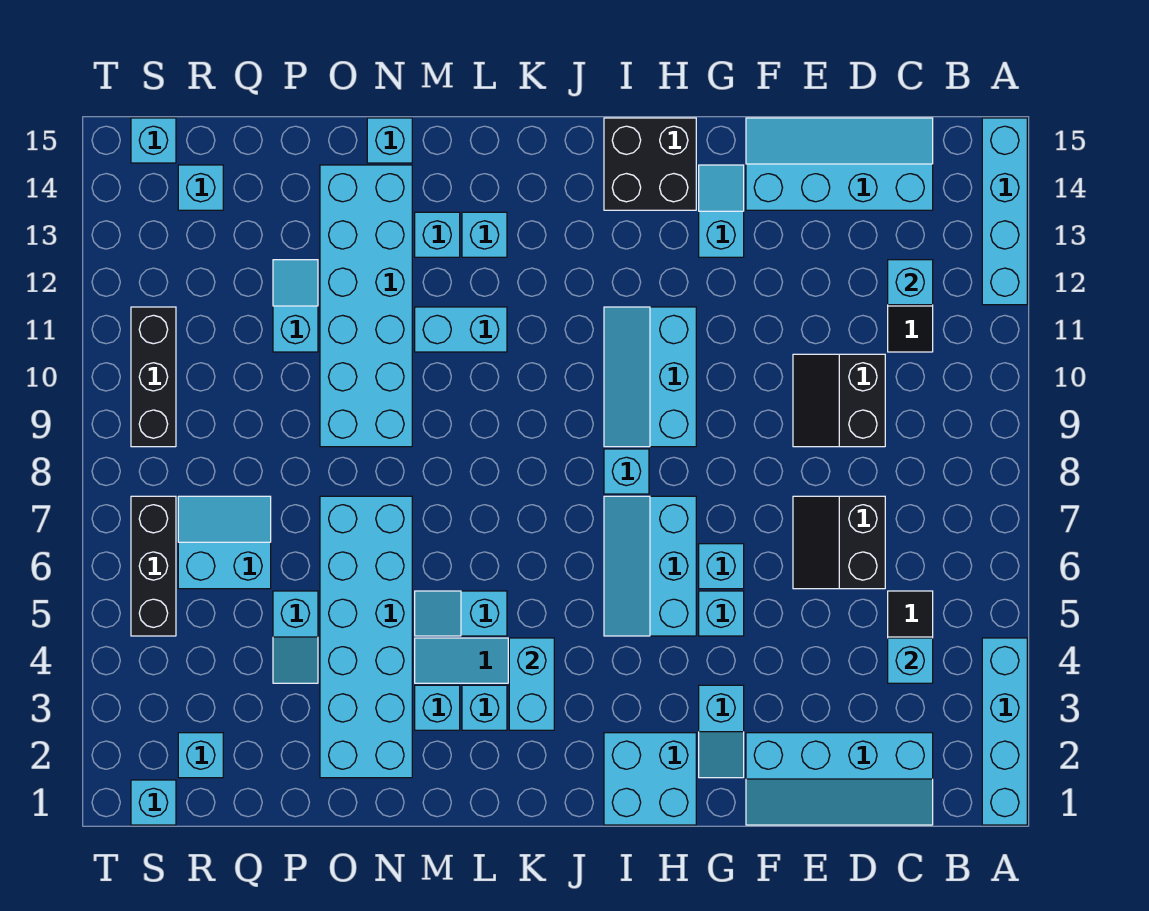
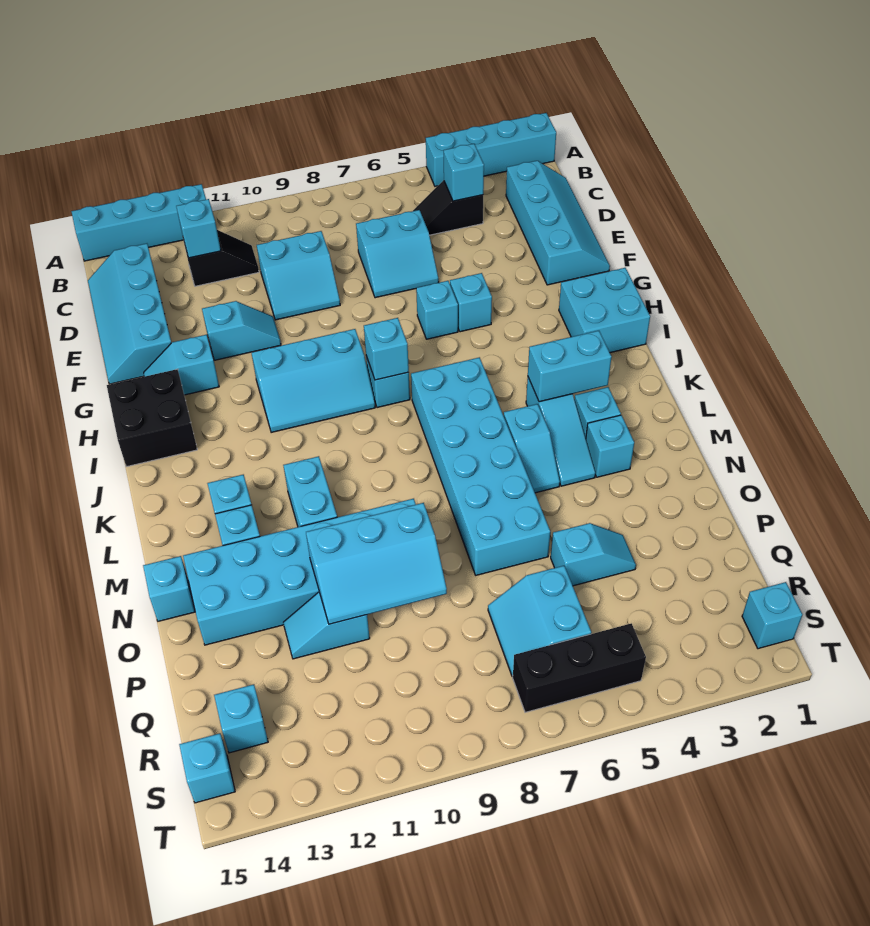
black 2x2 slope [793,496,885,589] -> cyan 2x2 slope [356,210,439,298]
black 2x2 slope [793,354,885,447] -> cyan 2x2 slope [257,231,340,320]
cyan 1x2 slope [699,685,744,778] -> cyan 1x2 slope moved to [202,301,281,360]
cyan 2x3 slope [604,496,696,636] -> cyan 2x3 slope moved to [306,503,447,624]
cyan 2x6 brick [320,496,412,778] -> cyan 2x6 brick turned to [411,357,550,575]
cyan 1x1 brick [178,733,223,778] -> cyan 1x1 brick moved to [364,318,409,380]
black 1x3 brick [131,307,176,447] -> none

